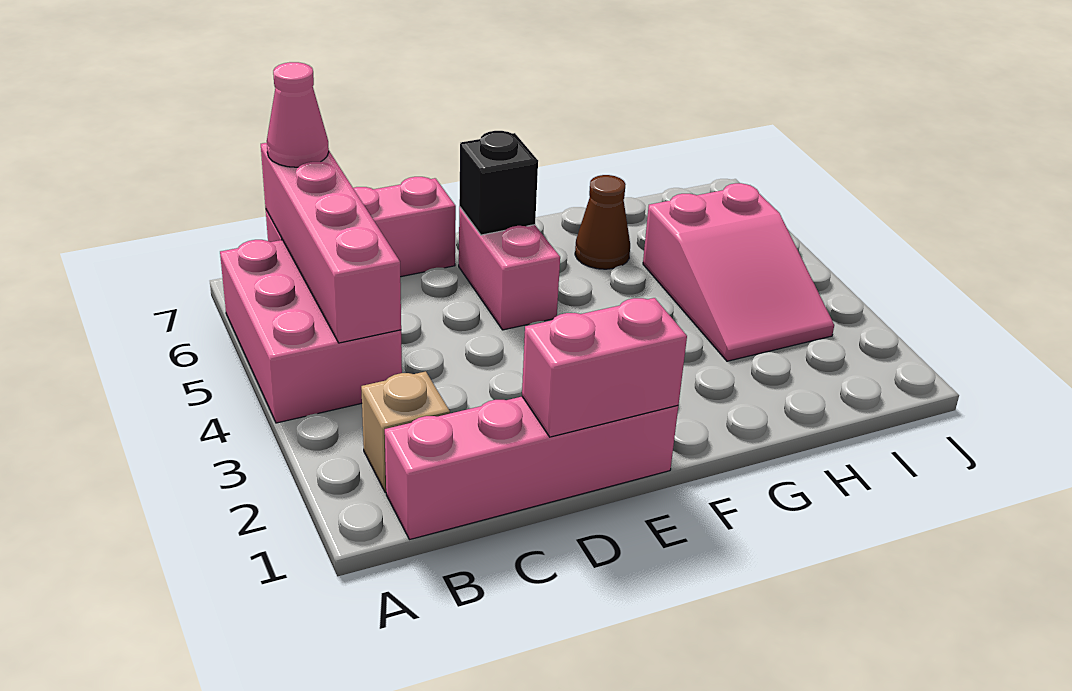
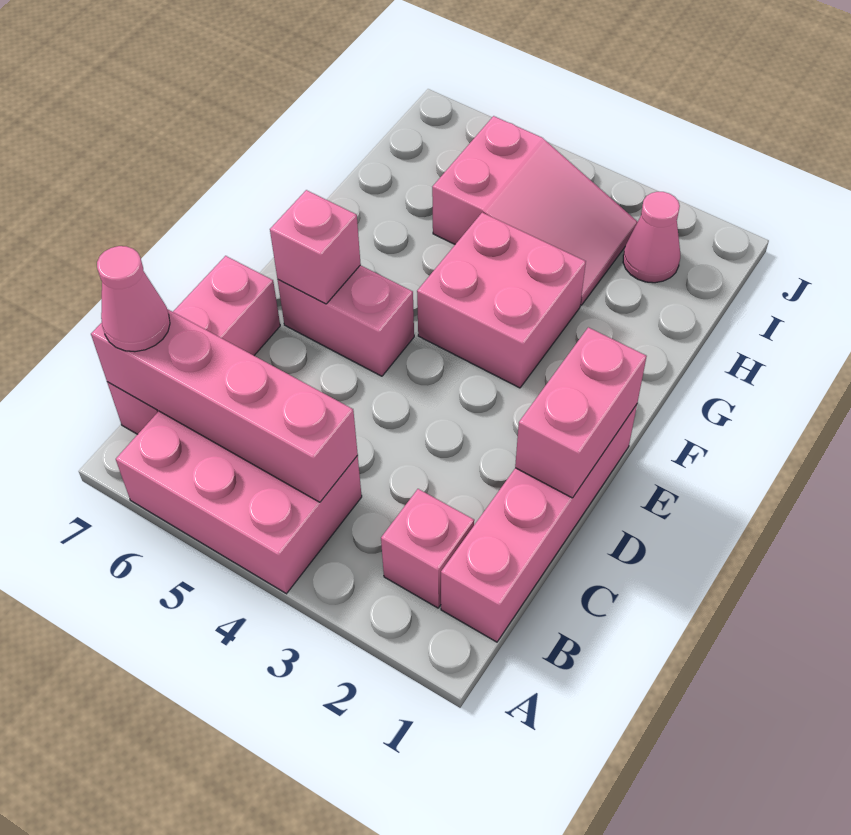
tan 1x1 brick [361,371,450,493] -> pink 1x1 brick [381,489,474,608]
black 1x1 brick [459,131,538,235] -> pink 1x1 brick [270,190,361,304]
none -> pink 2x2 brick [417,213,586,388]
brown 1x1 cone [575,175,630,269] -> none
none -> pink 1x1 cone [623,192,680,283]

